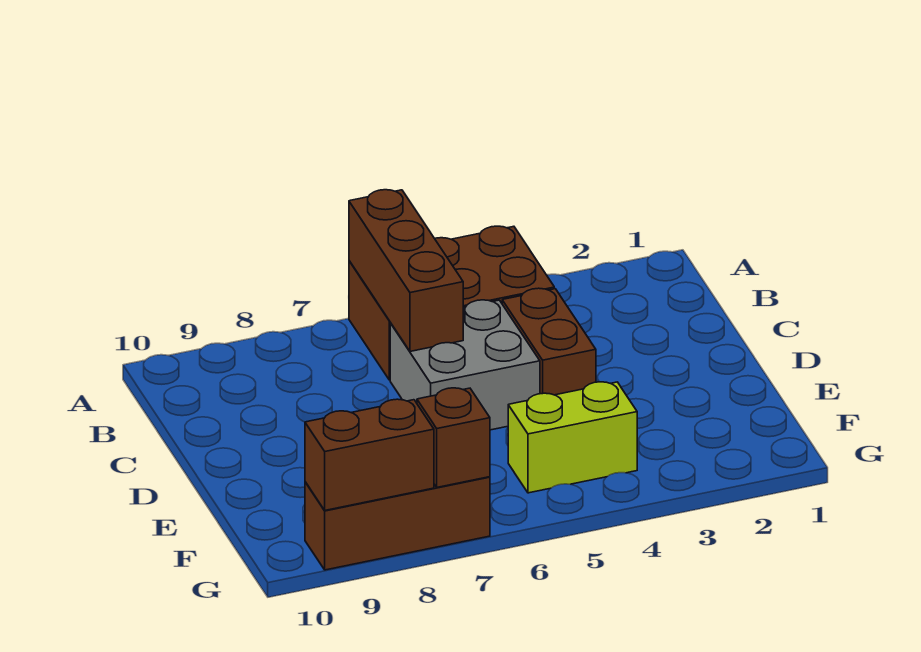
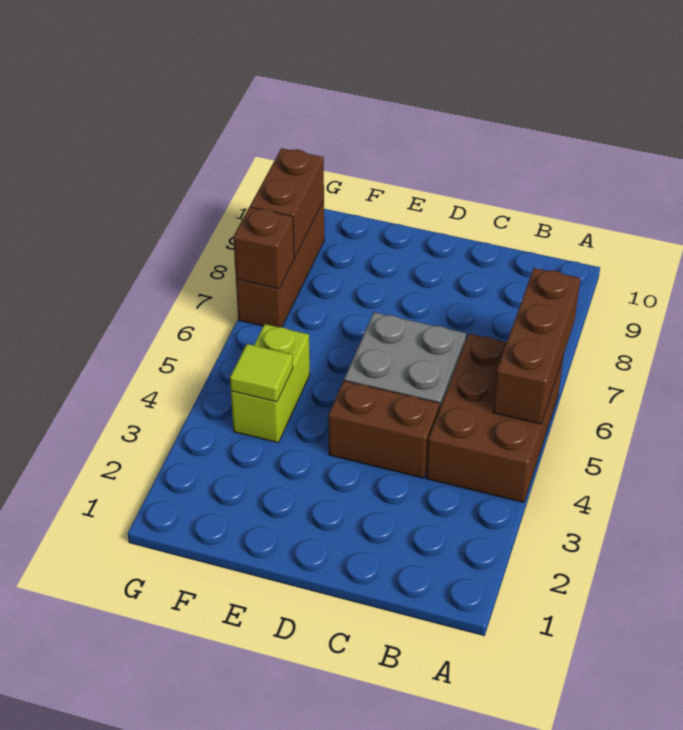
brown 1x3 brick [349,190,463,351] -> brown 1x3 brick turned to [493,268,580,424]
none -> lime 1x1 tile [230,344,293,402]

